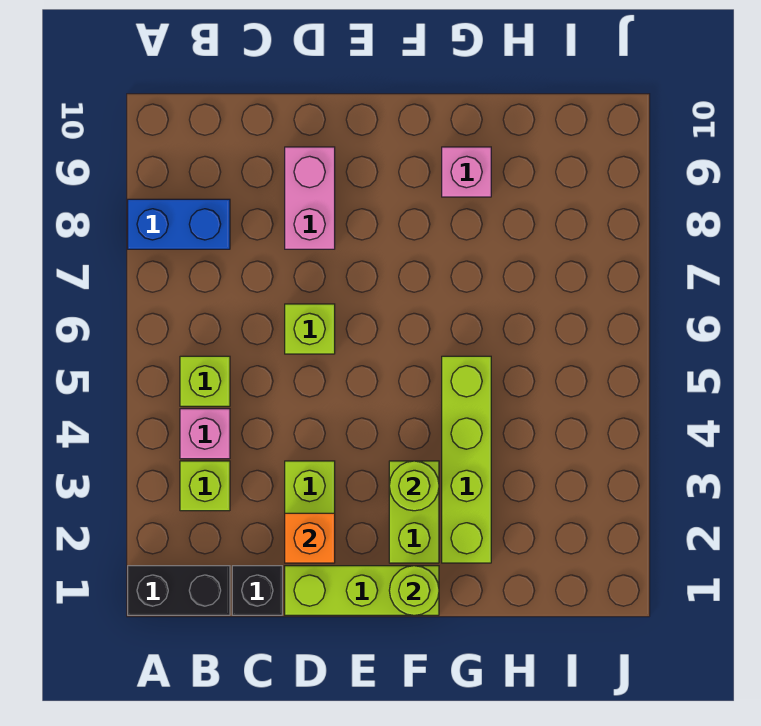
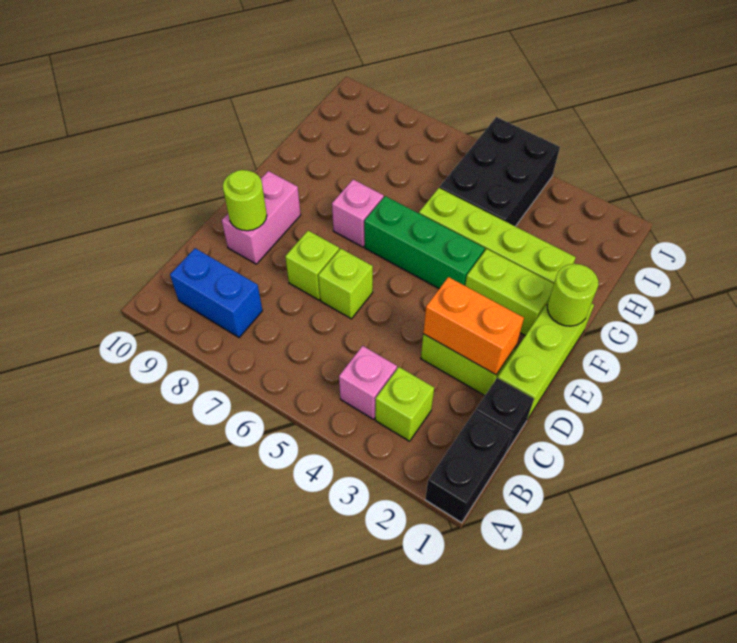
blue 1x2 brick [128,199,230,249] -> blue 1x2 brick turned to [170,248,263,338]
lime 1x1 brick [180,356,230,406] -> lime 1x1 brick moved to [285,231,339,300]
orange 1x1 brick [285,513,335,563] -> orange 1x2 brick [423,277,524,375]
pink 1x2 brick [285,147,335,249] -> pink 1x2 brick turned to [222,171,301,264]
lime 1x1 round brick [389,461,439,511] -> lime 1x1 round brick moved to [223,170,267,231]
none -> green 1x3 brick [364,196,485,288]
pink 1x1 brick [442,147,491,197] -> pink 1x1 brick moved to [332,179,384,247]
none -> black 2x3 brick [440,117,560,226]

